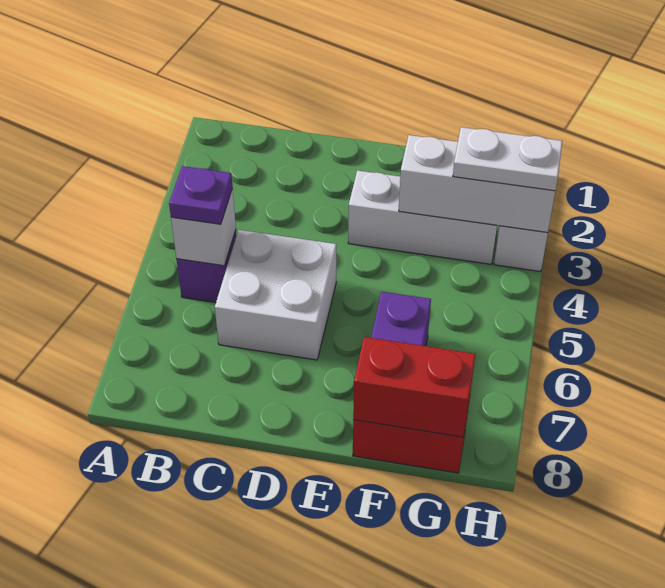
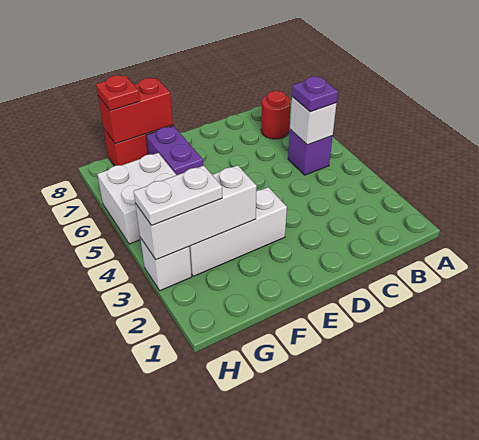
none -> red 1x1 round brick [261,91,291,139]
white 2x2 brick [215,230,337,360] -> white 2x2 brick moved to [97,153,176,244]
none -> red 1x1 plate [96,75,140,111]

